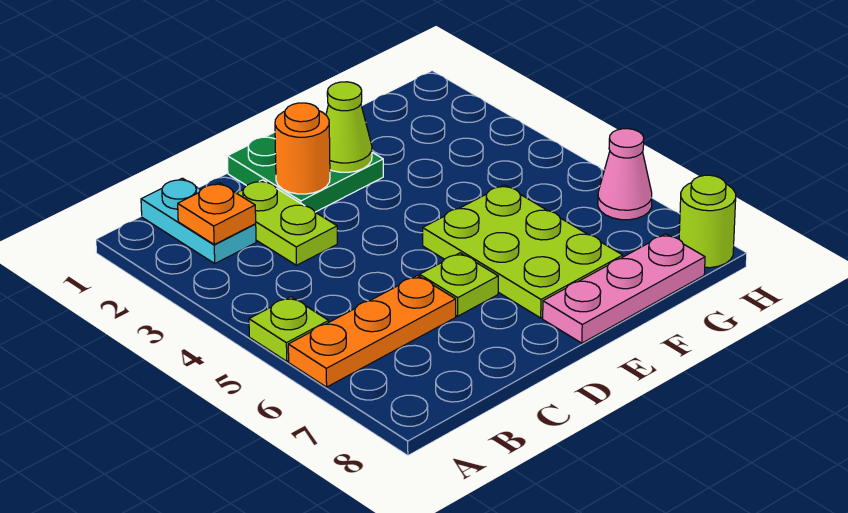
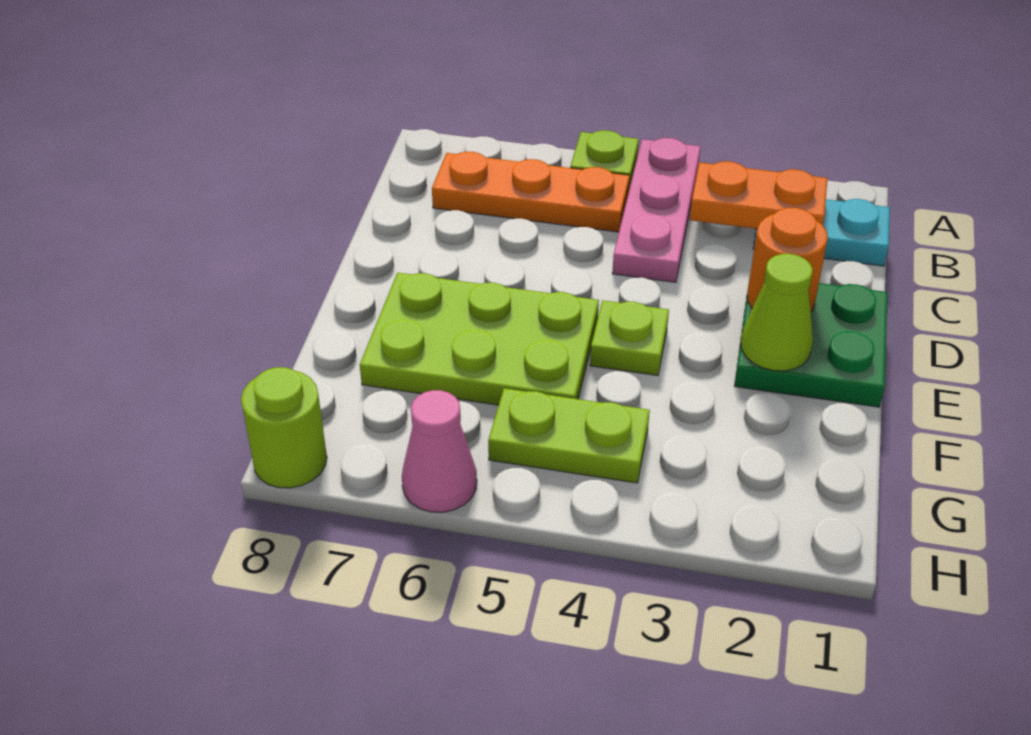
orange 1x3 plate [288,276,456,387] -> orange 1x3 plate turned to [432,152,630,232]
orange 1x1 plate [178,183,256,244] -> orange 1x2 plate [690,161,828,229]
lime 1x2 plate [237,180,337,265] -> lime 1x2 plate moved to [488,388,650,483]
lime 1x1 plate [420,253,498,316] -> lime 1x1 plate moved to [590,300,669,376]
pink 1x3 plate [543,234,705,343] -> pink 1x3 plate moved to [612,138,701,282]

